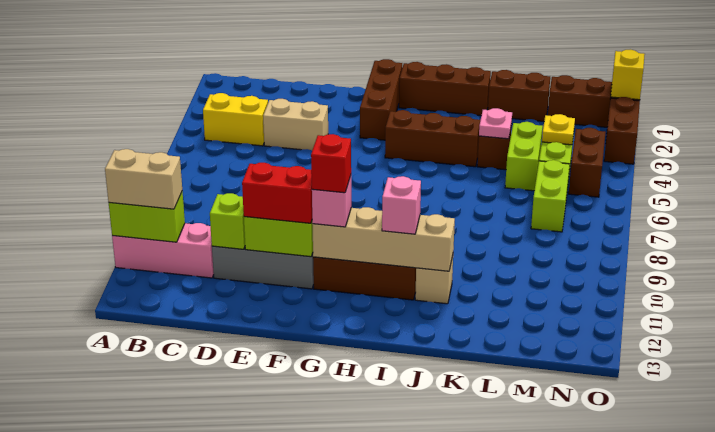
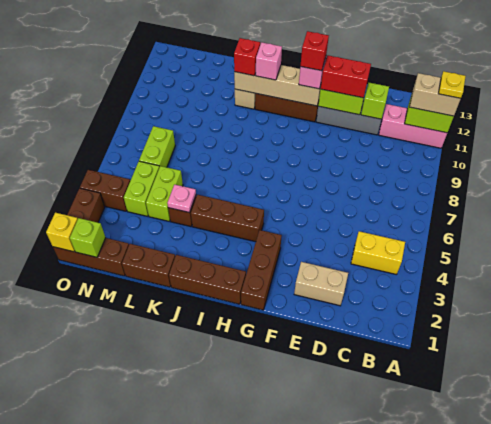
tan 1x2 brick [263,99,328,150] -> tan 1x2 brick moved to [294,262,348,306]
none -> red 1x1 brick [234,38,260,76]
yellow 1x1 plate [542,114,575,145] -> yellow 1x1 plate moved to [438,71,466,98]
none -> lime 1x1 brick [70,218,106,257]
brown 1x2 brick [569,128,606,197] -> brown 1x2 brick turned to [80,170,130,211]

